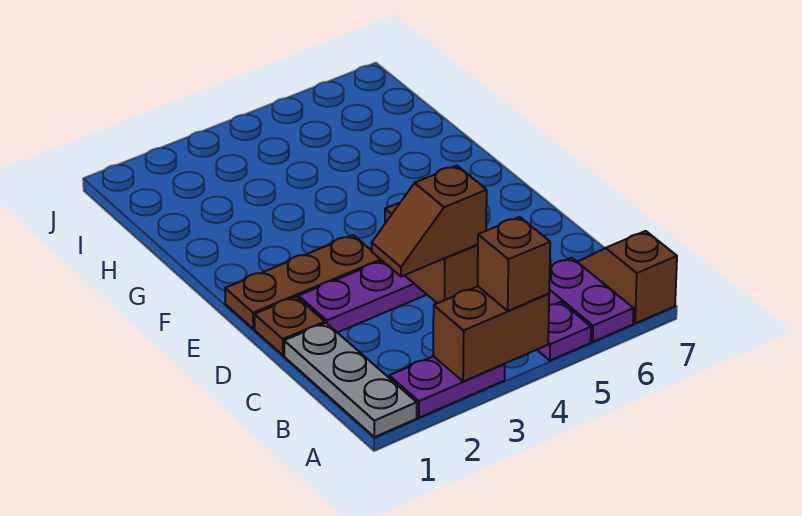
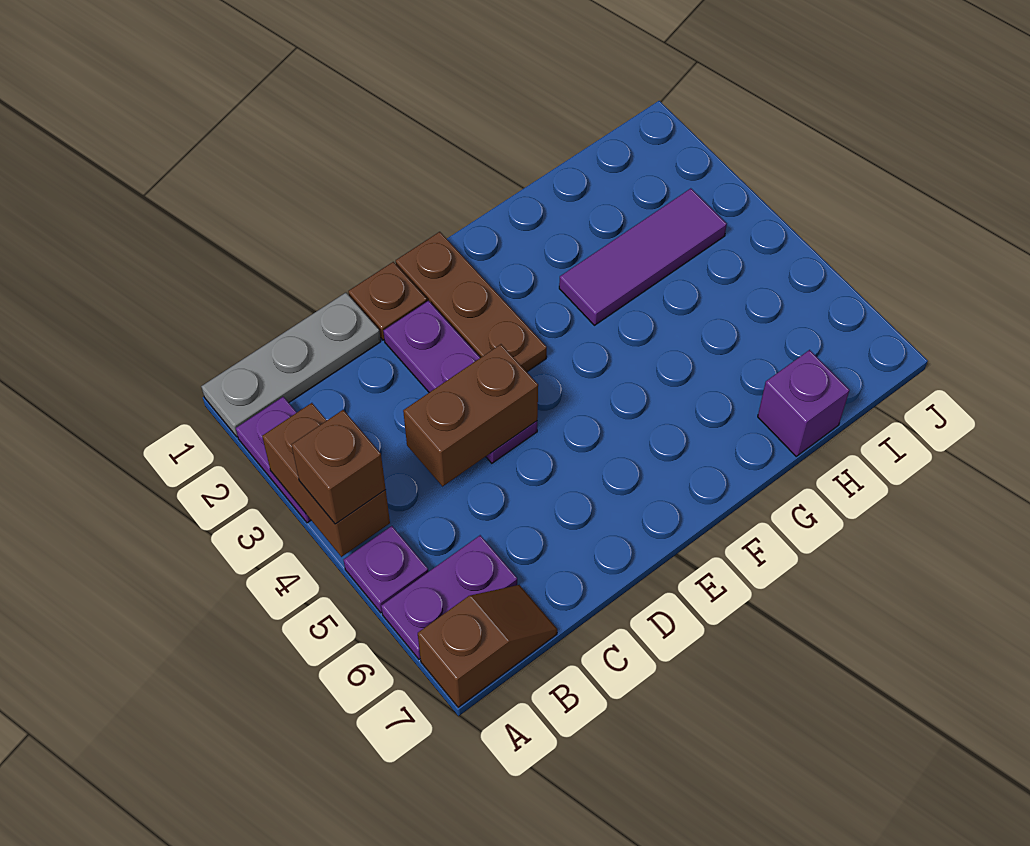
brown 1x2 slope [372,166,487,276] -> none
none -> purple 1x3 tile [559,188,727,325]
none -> purple 1x1 brick [758,350,850,456]

